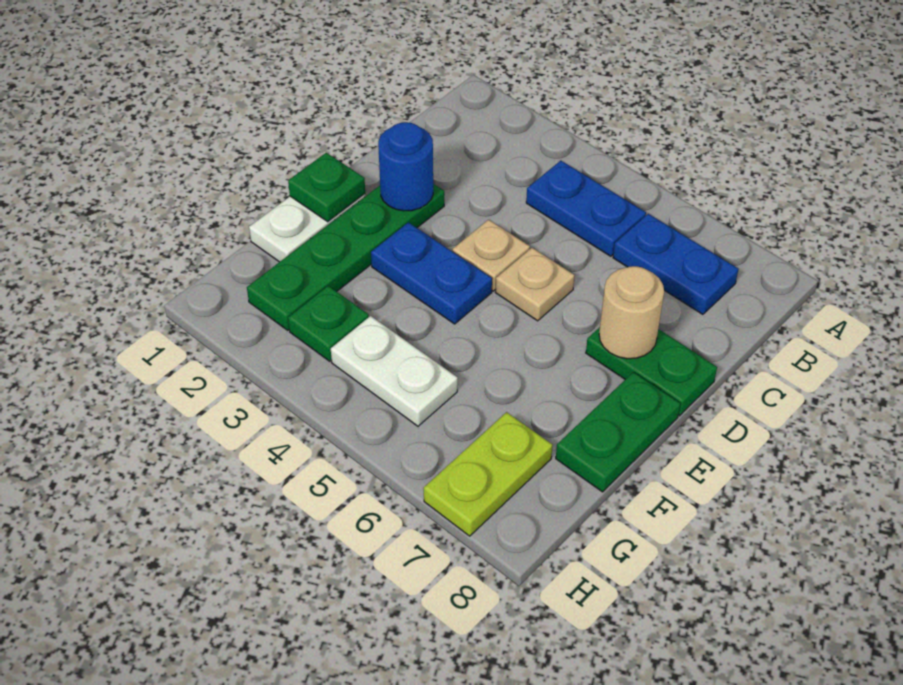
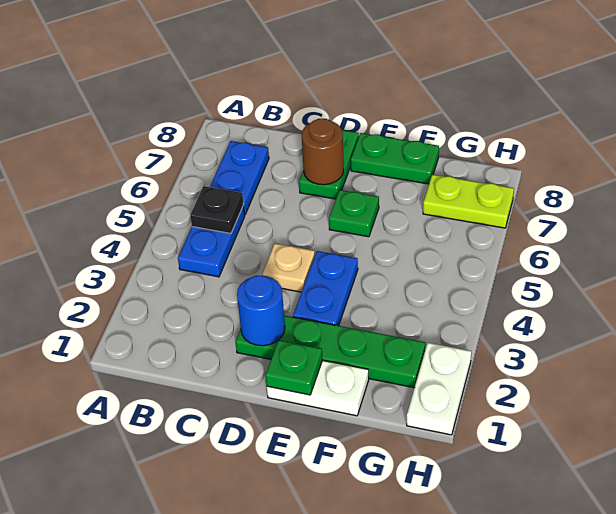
none -> black 1x1 plate [190,186,243,233]
tan 1x1 plate [496,248,575,321] -> none
tan 1x1 round brick [599,266,664,359] -> brown 1x1 round brick [302,119,344,185]
green 1x1 plate [288,286,369,361] -> green 1x1 plate moved to [329,190,379,237]
white 1x2 plate [331,316,458,426] -> white 1x2 plate moved to [407,343,471,435]

